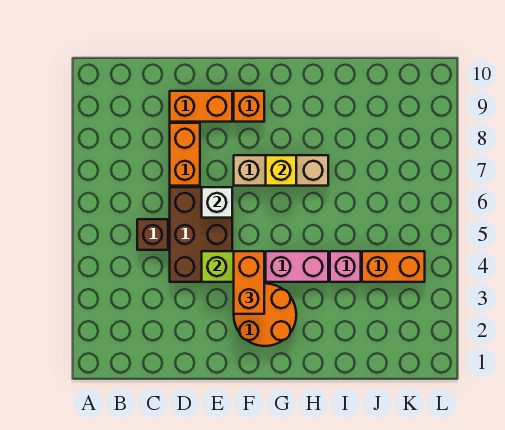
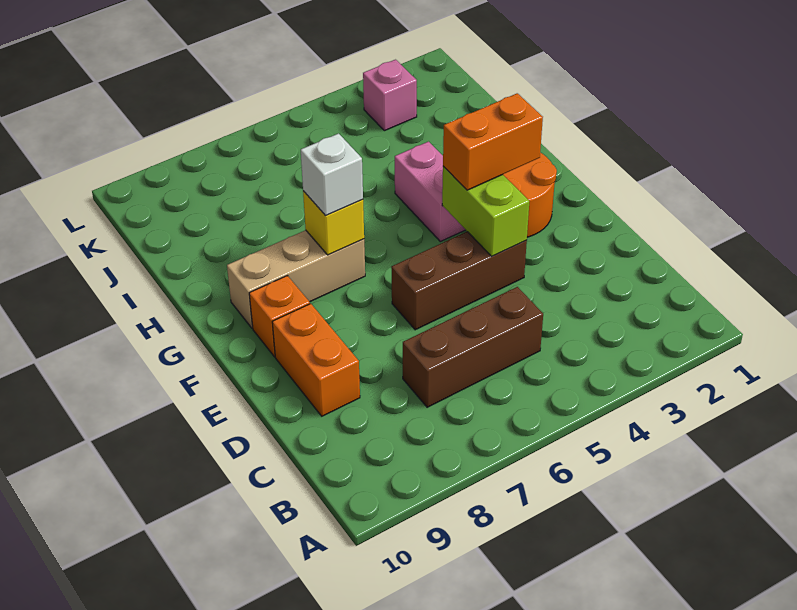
brown 1x1 brick [137,219,168,250] -> brown 1x3 brick [403,287,543,407]
brown 2x3 brick [170,187,232,282] -> brown 1x3 brick [391,232,527,330]
orange 1x2 brick [170,123,200,186] -> none
white 1x1 brick [202,187,232,218] -> white 1x1 brick moved to [301,133,363,216]
tan 1x3 brick [234,155,328,186] -> tan 1x3 brick turned to [227,230,365,328]
pink 1x1 brick [330,251,361,282] -> pink 1x1 brick moved to [363,60,417,131]
orange 1x2 brick [362,251,425,282] -> none

